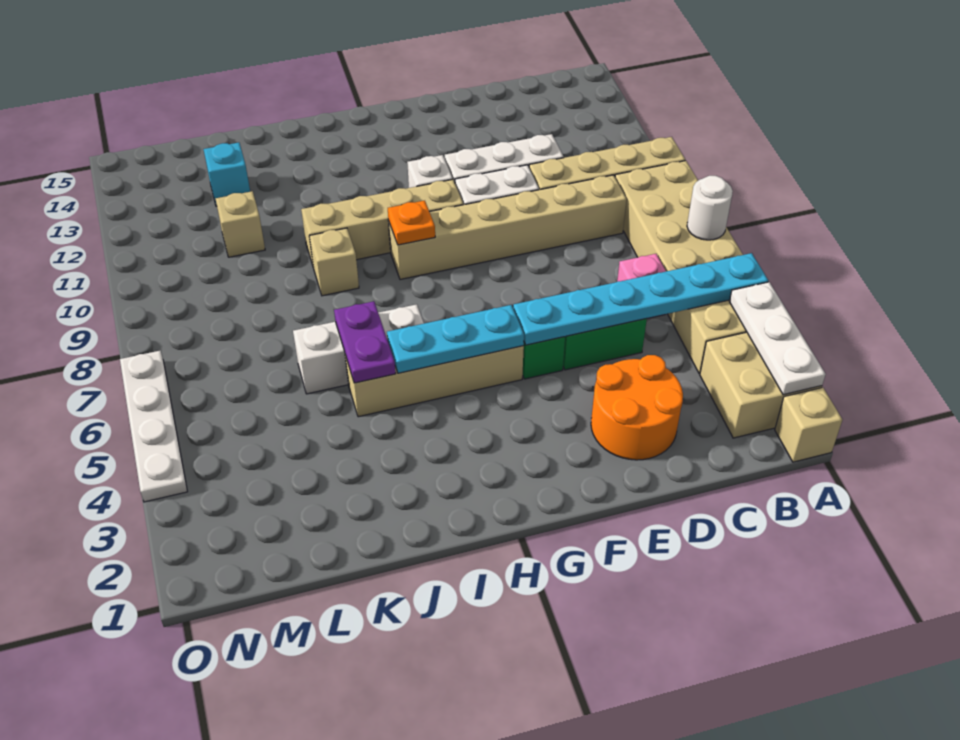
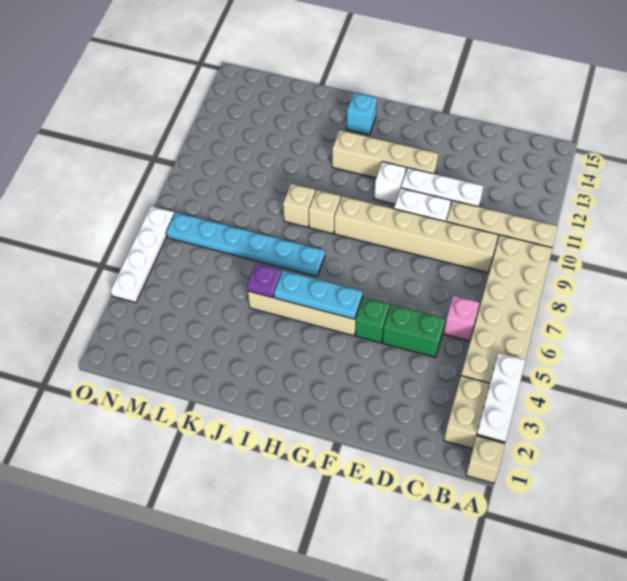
cyan 1x6 plate [513,253,768,345] -> cyan 1x6 plate moved to [166,212,325,276]
white 1x1 round brick [687,176,733,240] -> none
orange 2x2 round brick [591,355,683,460] -> none
tan 1x4 brick [301,179,463,268] -> tan 1x4 brick moved to [332,130,438,178]
orange 1x1 plate [388,201,435,245] -> none
white 1x3 brick [293,304,424,394] -> none
purple 1x2 plate [334,301,396,383] -> purple 1x1 plate [247,264,281,298]
tan 1x1 brick [216,191,265,257] -> tan 1x1 brick moved to [309,190,341,234]
cyan 1x1 brick [203,143,250,206] -> cyan 1x1 brick moved to [347,92,377,135]

